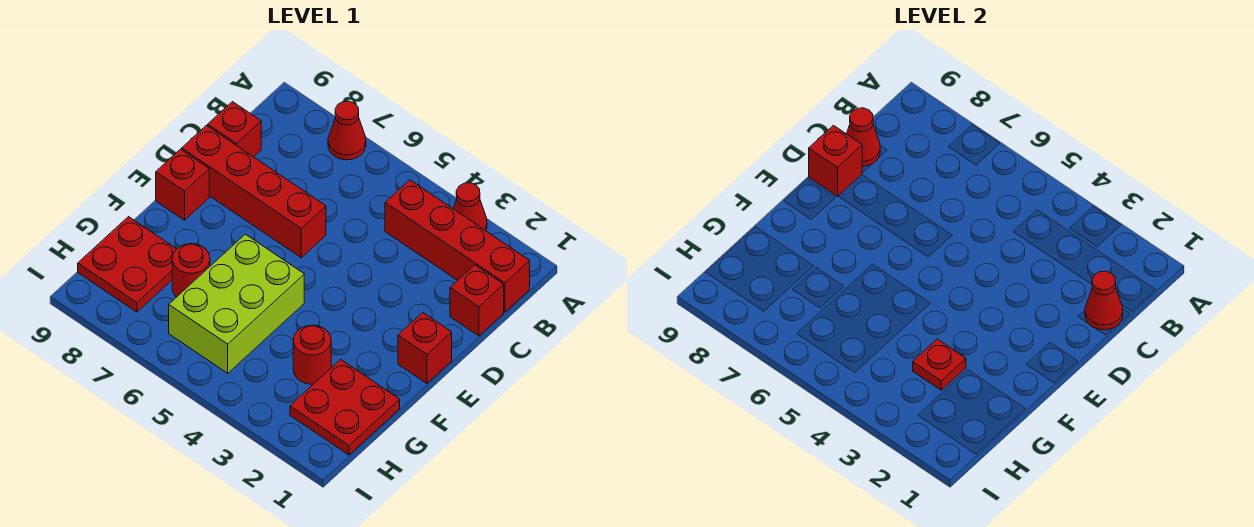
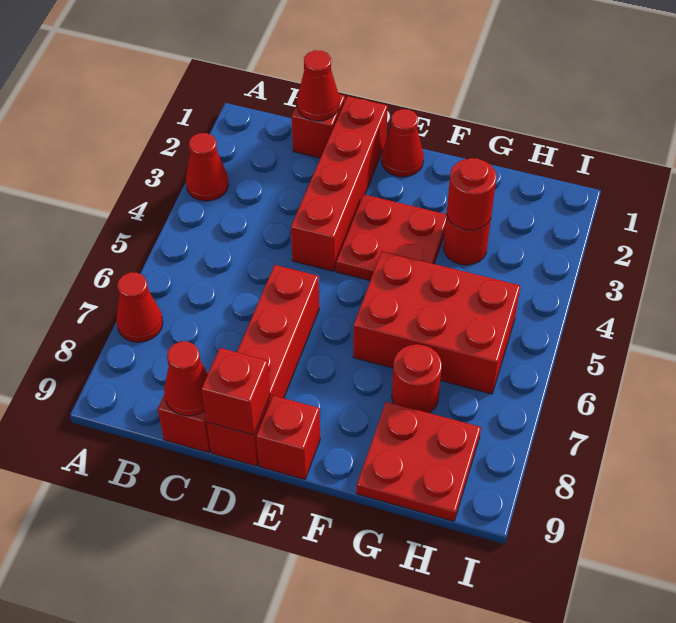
red 1x4 brick [385,180,530,312] -> red 1x4 brick moved to [291,96,388,271]
red 1x1 brick [398,313,452,383] -> red 1x1 cone [382,109,424,177]
lime 2x3 brick [169,234,304,373] -> red 2x3 brick [353,251,520,394]
red 2x2 plate [290,359,400,455] -> red 2x2 plate moved to [336,194,446,280]
red 1x1 plate [913,339,966,390] -> red 1x1 round brick [447,158,497,230]

